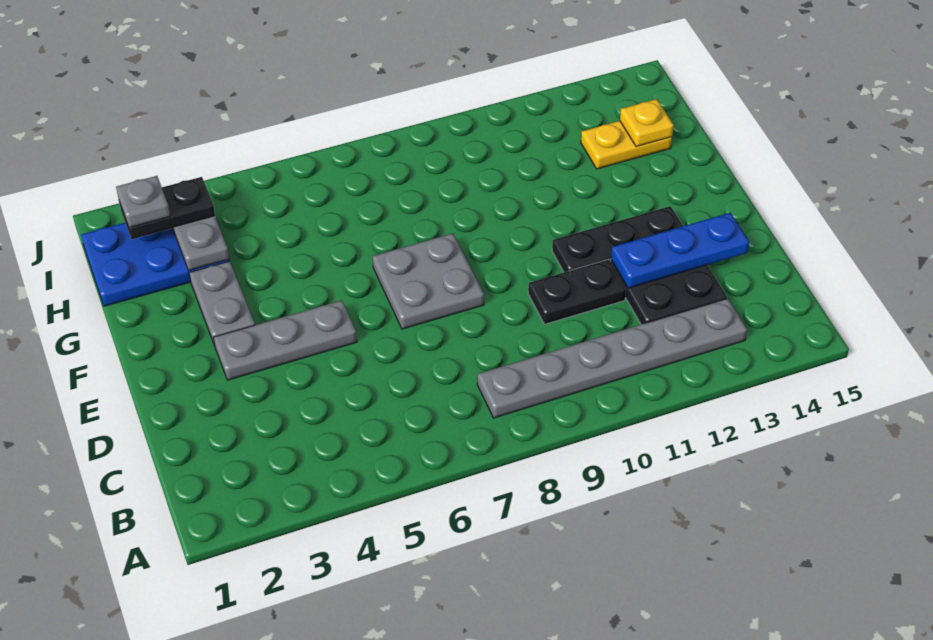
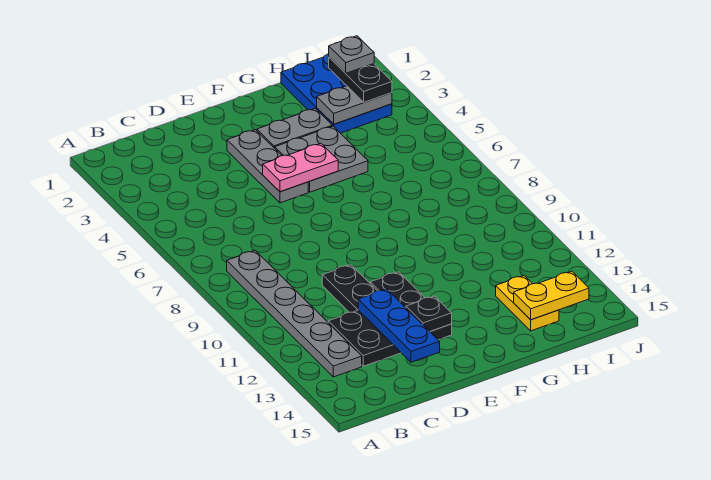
none -> pink 1x2 plate [263,144,338,192]
grey 2x2 plate [372,233,484,329] -> grey 2x2 plate moved to [275,126,368,192]
none -> black 1x1 plate [406,296,452,331]
yellow 1x1 plate [620,99,674,147] -> yellow 1x2 plate [514,271,589,320]

